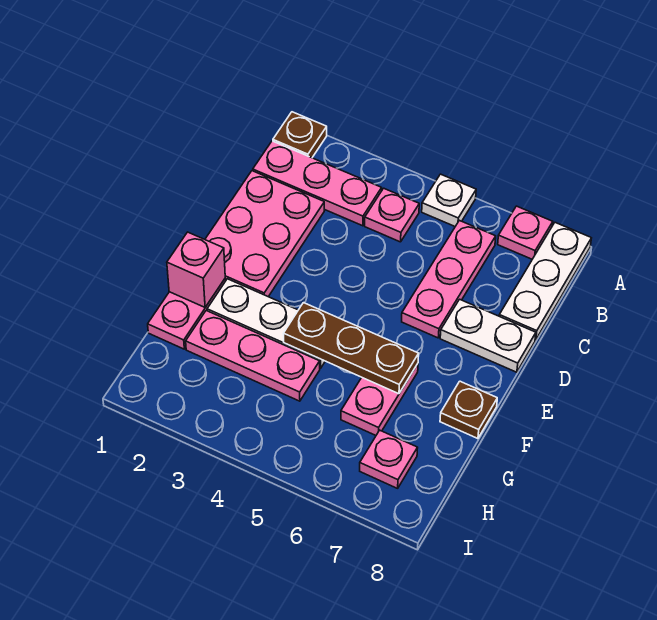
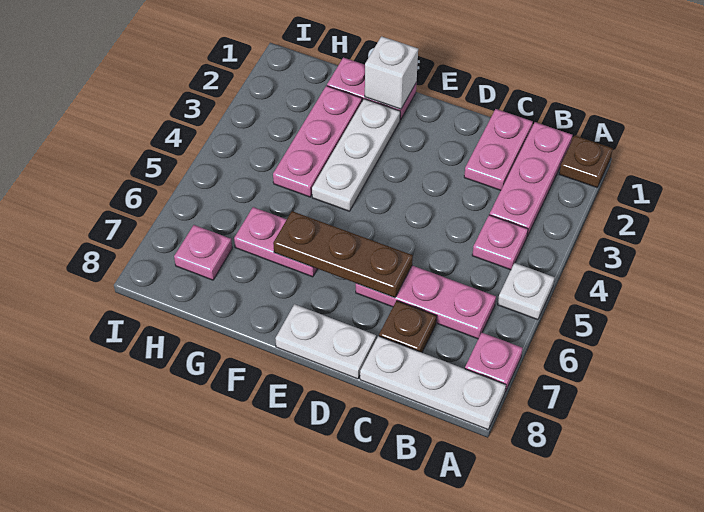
pink 2x3 plate [205,171,324,297] -> pink 1x2 plate [464,109,533,190]
white 1x2 plate [440,299,536,372] -> white 1x2 plate turned to [275,304,376,379]
pink 1x1 brick [167,232,225,307] -> white 1x1 brick [365,36,418,109]
brown 1x3 plate [283,303,419,394] -> brown 1x3 plate turned to [273,211,413,298]
brown 1x1 plate [440,381,497,439] -> brown 1x1 plate moved to [379,301,437,352]

